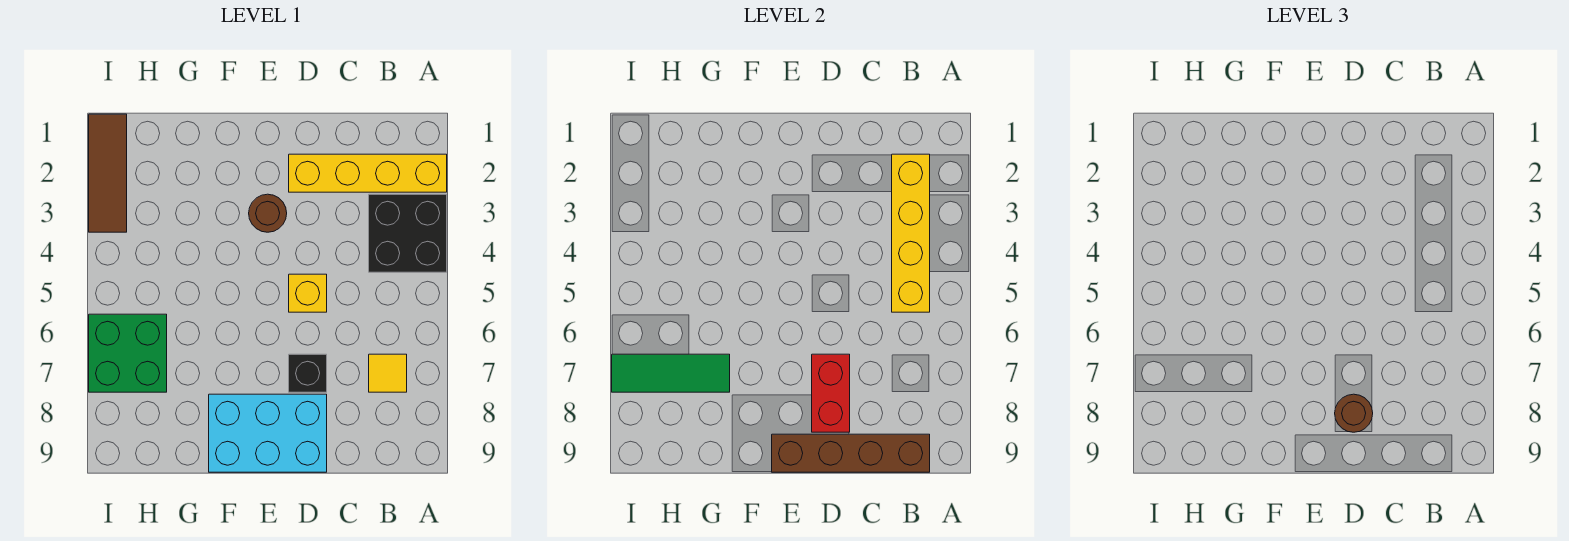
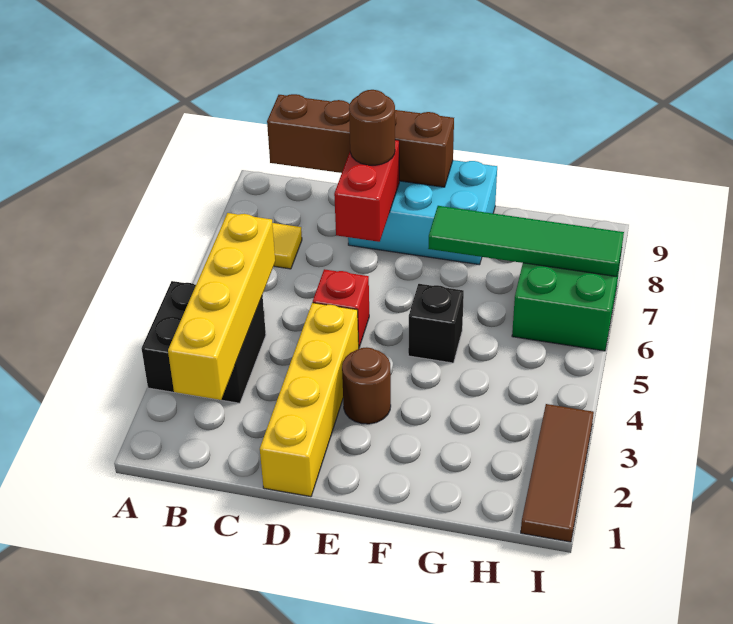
yellow 1x4 brick [289,154,447,192] -> yellow 1x4 brick turned to [260,303,359,497]
yellow 1x1 brick [289,274,327,312] -> red 1x1 brick [313,269,369,347]
black 1x1 brick [289,354,327,392] -> black 1x1 brick moved to [408,284,464,363]
green 1x3 tile [612,354,730,392] -> green 1x4 tile [428,206,624,277]

